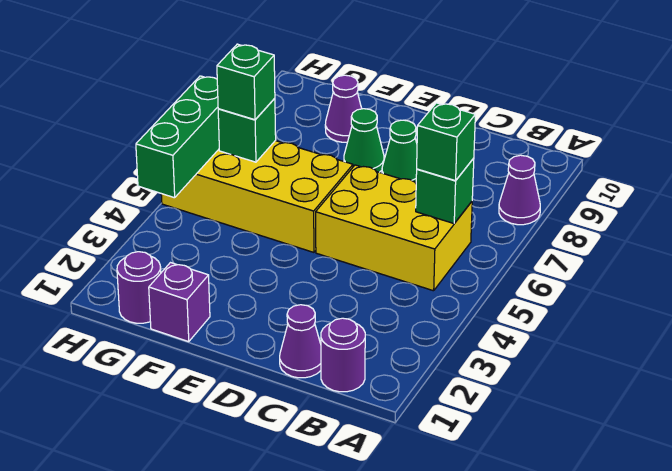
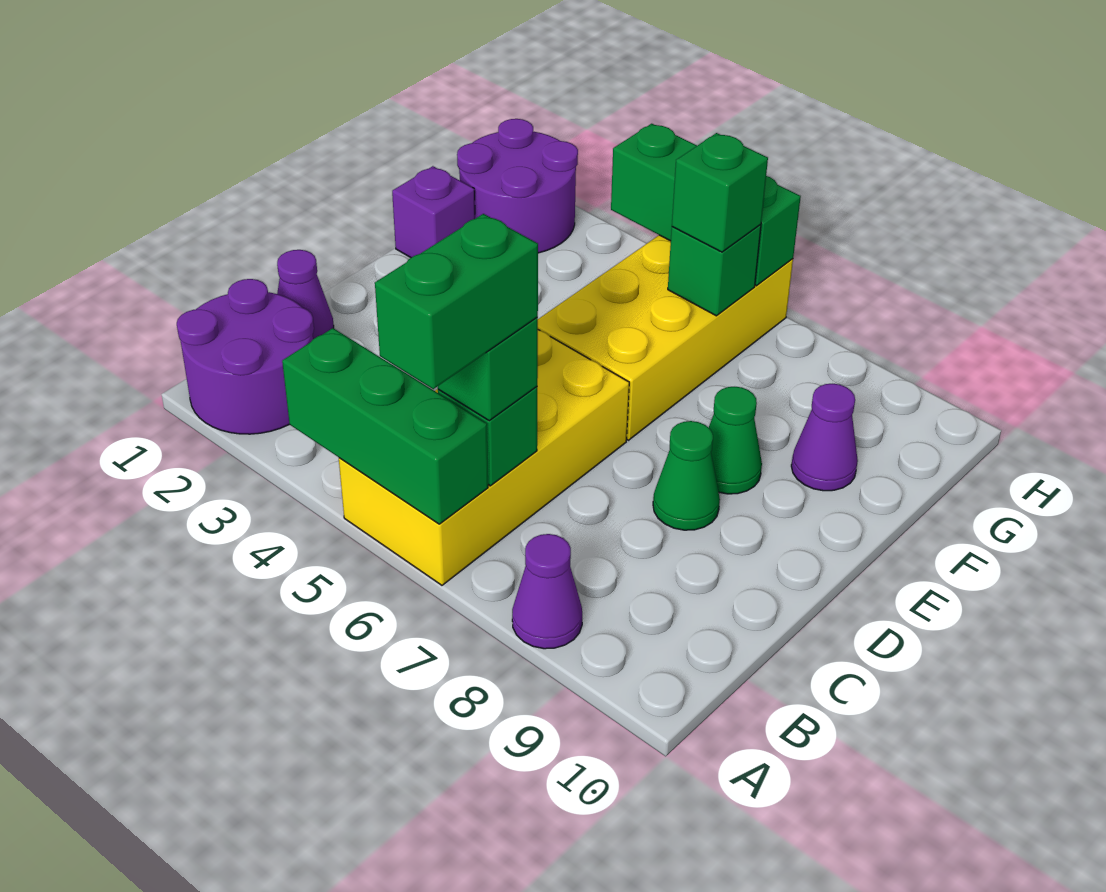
none -> green 1x3 brick [282,328,488,524]
none -> green 1x2 brick [375,214,538,389]
purple 1x1 round brick [321,318,365,392] -> purple 2x2 round brick [177,279,314,434]
yellow 2x3 brick [316,165,472,291] -> yellow 2x4 brick [339,330,629,585]
purple 1x1 round brick [117,252,161,323] -> purple 2x2 round brick [457,119,578,253]

